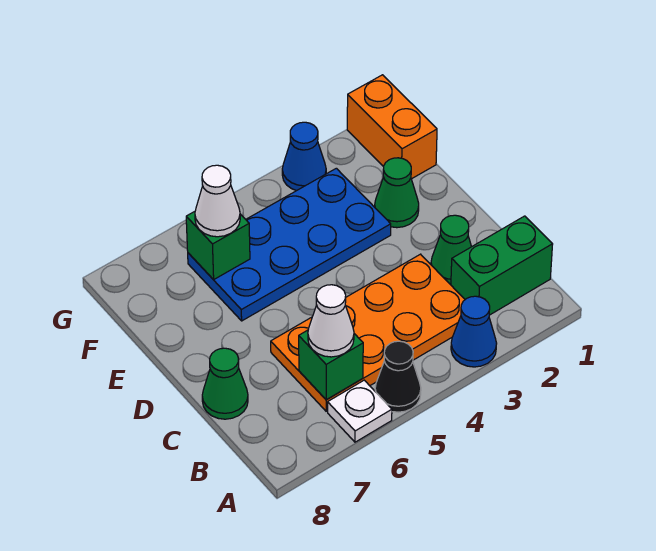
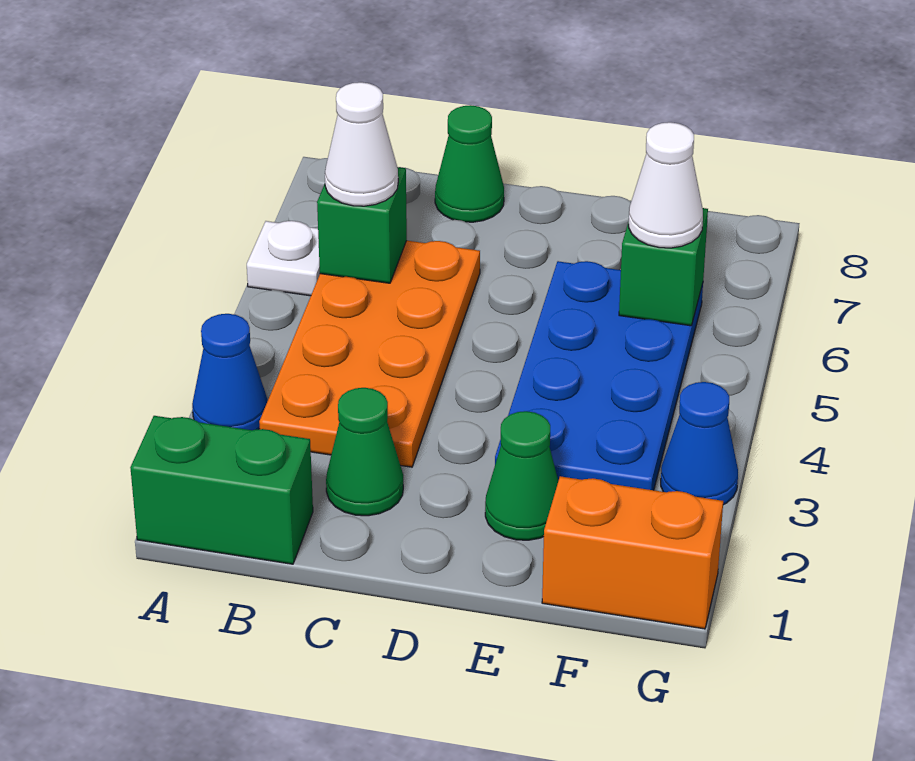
black 1x1 cone [375,341,421,412] -> none
green 1x2 brick [451,216,553,315] -> green 1x2 brick turned to [130,416,313,564]

